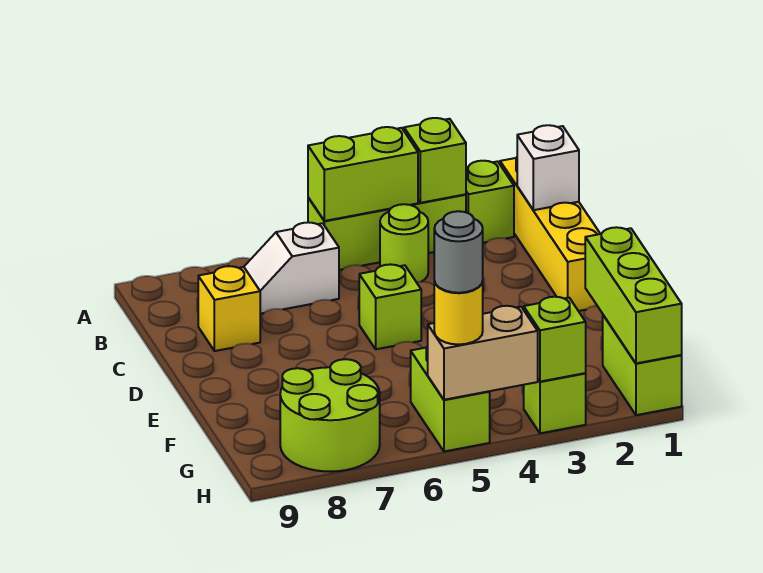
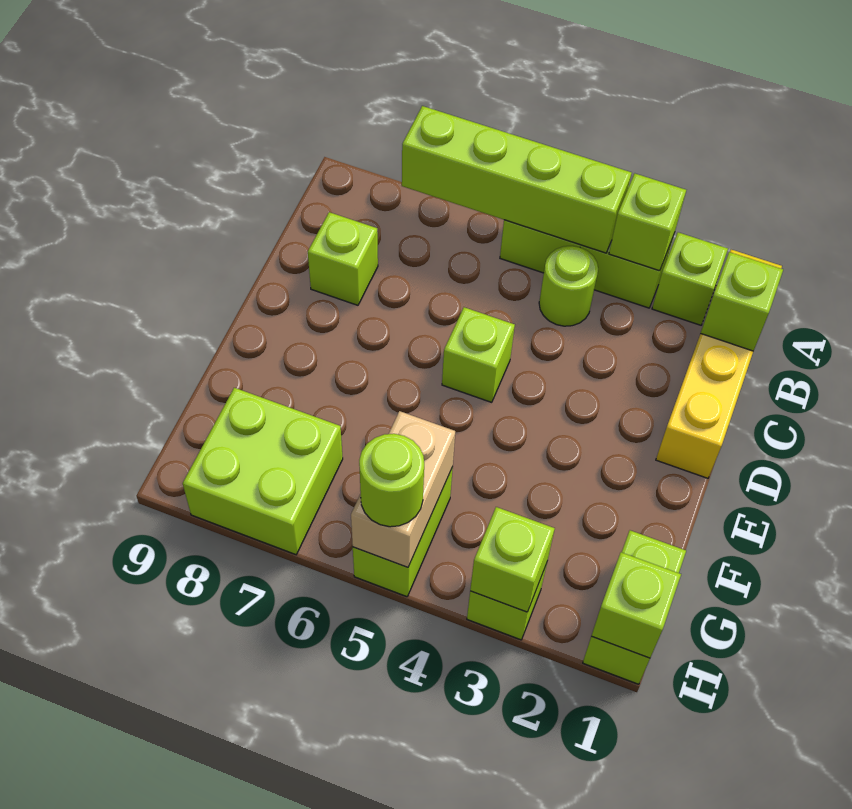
lime 1x2 brick [308,127,418,221] -> lime 1x4 brick [402,106,632,253]
white 1x1 brick [517,125,579,210] -> lime 1x1 brick [701,252,783,351]
white 1x2 slope [244,222,339,314] -> none
yellow 1x1 brick [198,266,260,351] -> lime 1x1 brick [308,212,378,305]
lime 1x3 brick [585,227,682,363] -> lime 1x1 brick [592,552,681,658]
lime 2x2 round brick [280,359,380,472] -> lime 2x2 brick [183,388,343,555]
tan 1x2 brick [428,306,538,400] -> tan 1x2 brick turned to [351,411,455,567]
yellow 1x1 round brick [434,282,483,344] -> lime 1x1 round brick [359,434,424,527]
grey 1x1 round brick [434,211,483,293] -> none

